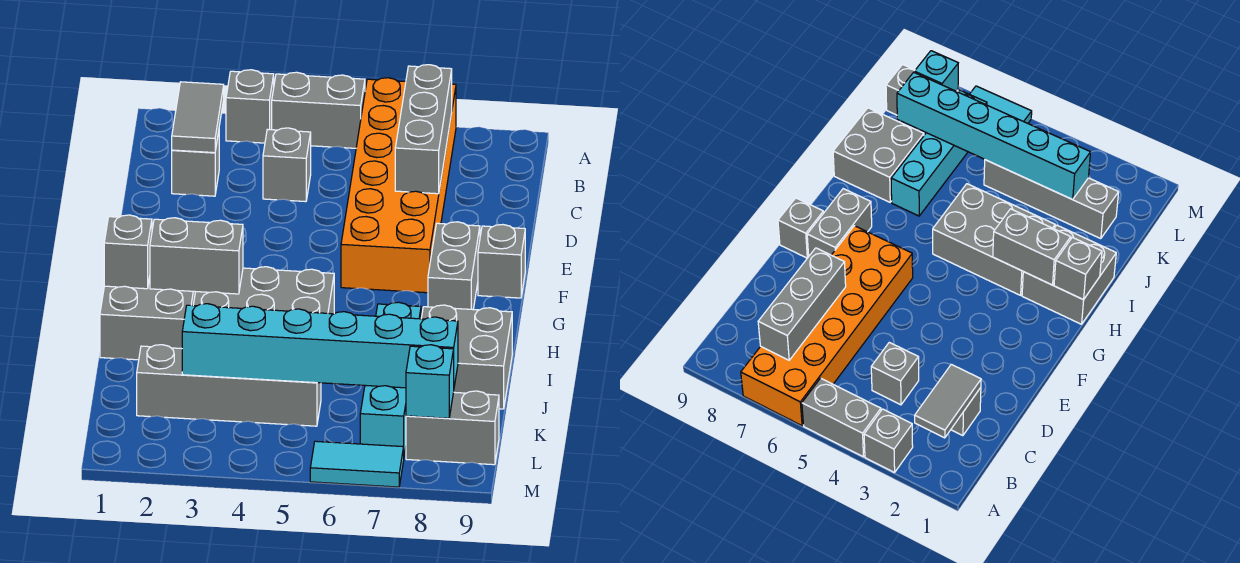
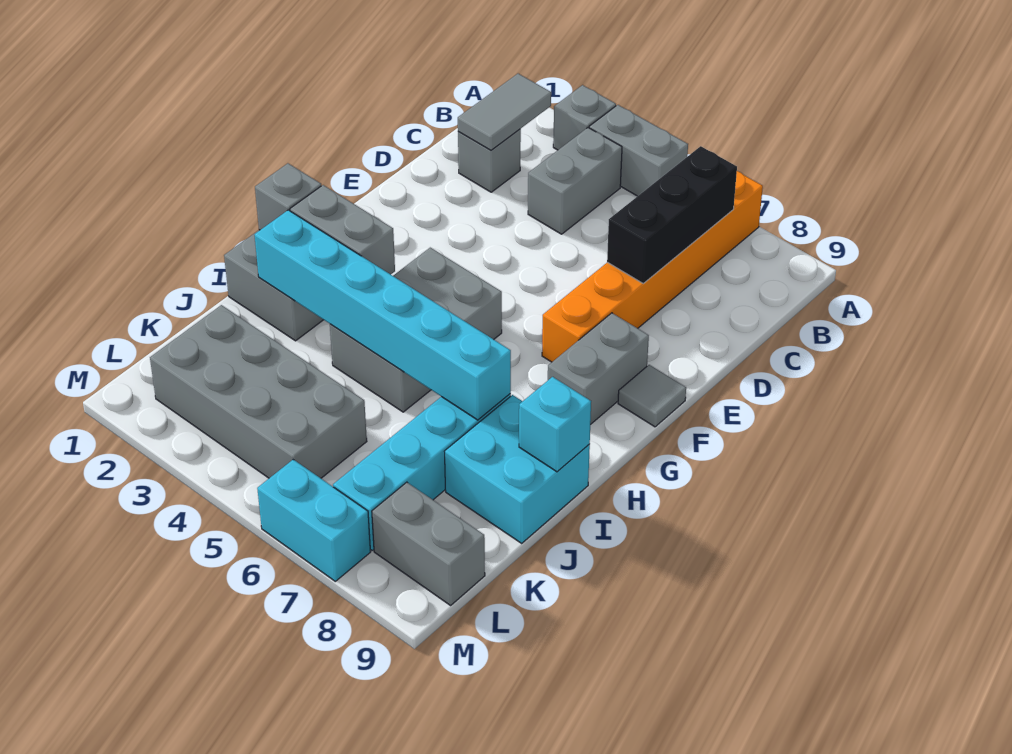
orange 2x6 brick [341,78,456,293] -> orange 1x6 brick [542,171,763,362]
grey 1x3 brick [395,65,452,194] -> black 1x3 brick [607,146,737,284]
grey 1x1 brick [263,128,311,202] -> grey 1x2 brick [528,128,622,234]
grey 1x1 brick [478,225,525,298] -> grey 1x1 tile [618,365,686,427]
grey 2x3 brick [193,267,334,314] -> grey 2x3 brick turned to [330,248,502,412]
grey 2x2 brick [421,305,512,409] -> cyan 2x2 brick [444,395,590,543]
grey 1x4 brick [137,345,321,426] -> grey 2x4 brick [150,305,367,478]
cyan 1x6 brick [182,304,458,388] -> cyan 1x6 brick moved to [254,210,511,420]
cyan 1x1 brick [406,345,454,418] -> cyan 1x1 brick moved to [519,377,591,472]
cyan 1x2 tile [310,441,404,487] -> cyan 1x2 brick [257,460,371,581]

